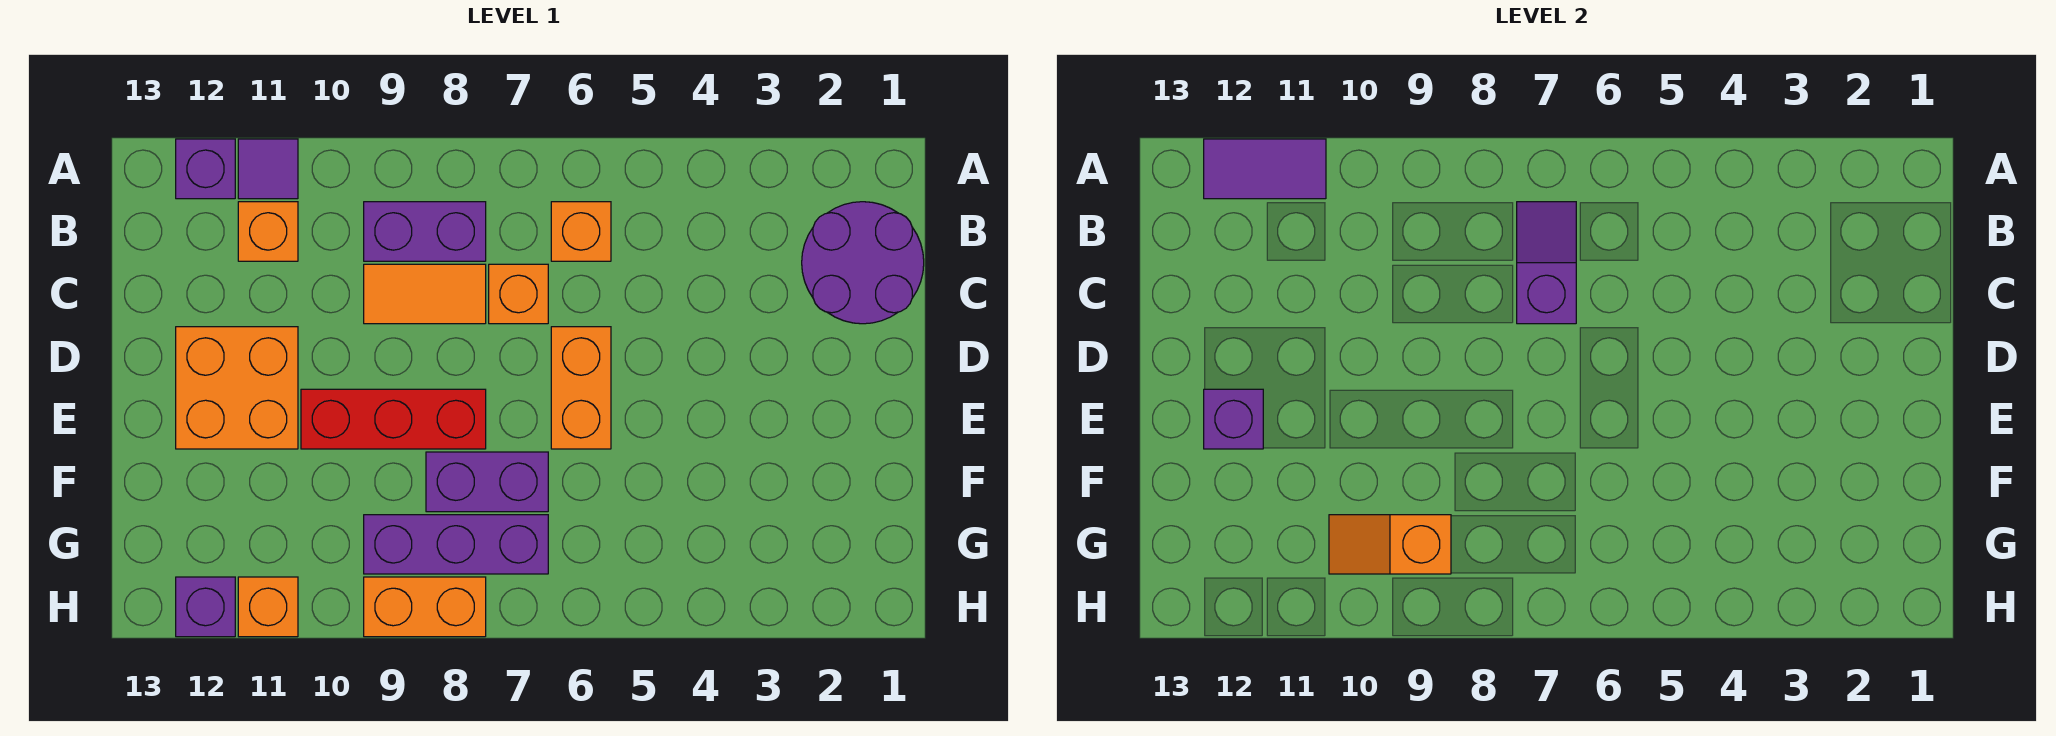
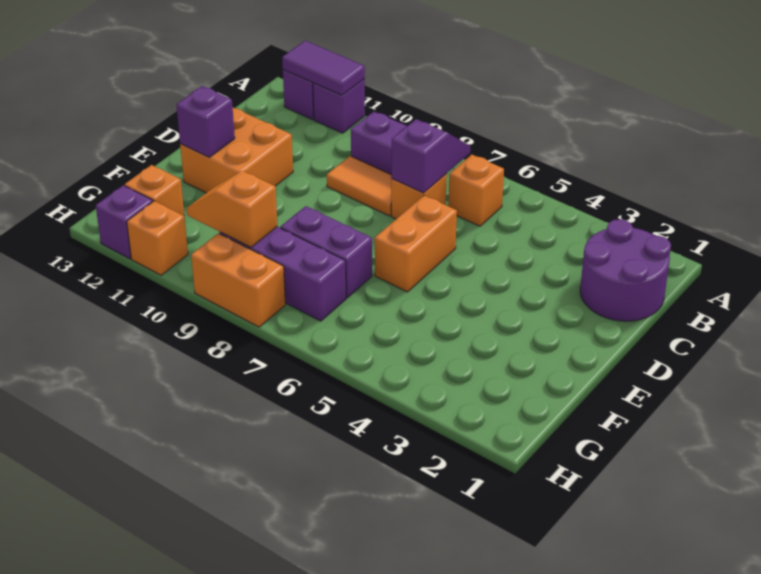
purple 1x1 tile [238,139,298,199] -> purple 1x1 brick [313,79,365,133]
orange 1x1 brick [238,202,298,261] -> orange 1x1 brick moved to [125,165,184,216]
red 1x3 brick [301,389,486,449] -> none

